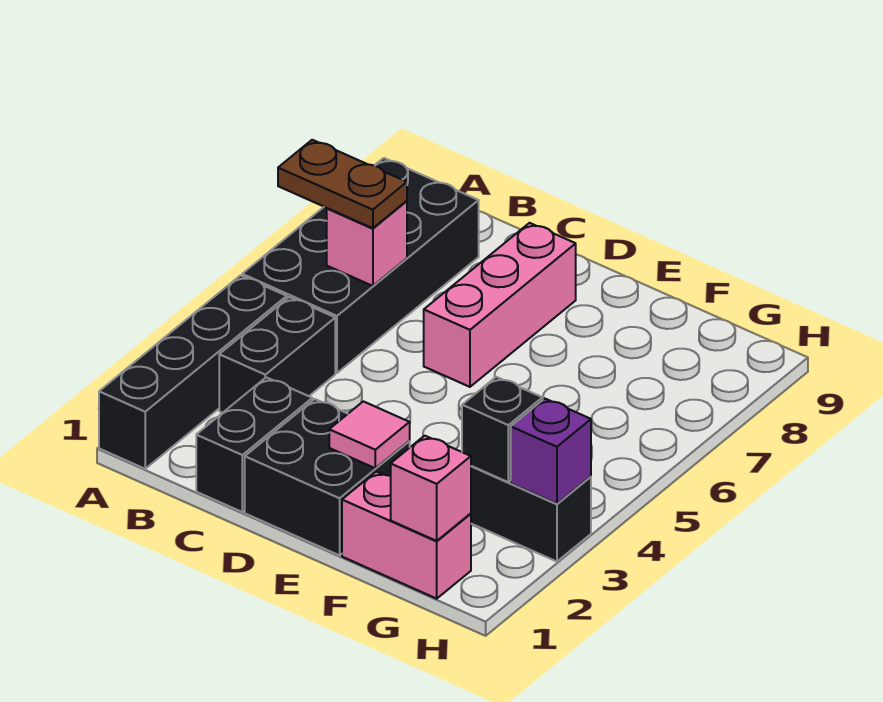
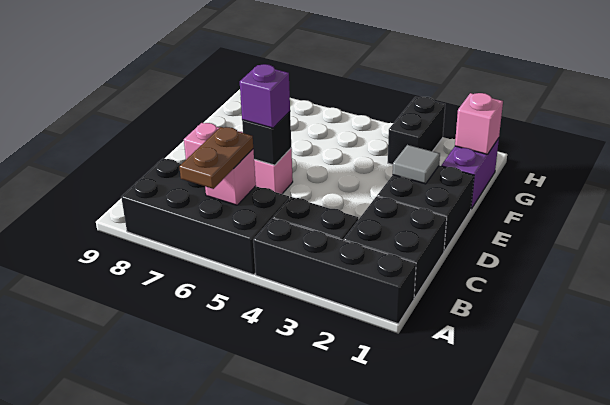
black 1x2 brick [196,377,312,512] -> black 2x2 brick [344,196,447,298]
pink 1x1 tile [329,401,410,468] -> grey 1x1 tile [393,145,440,184]
pink 1x2 brick [342,472,471,599] -> purple 1x2 brick [441,138,499,209]
black 1x1 brick [462,377,543,482] -> black 1x1 brick moved to [242,112,291,165]
purple 1x1 brick [511,399,591,504] -> purple 1x1 brick moved to [240,64,290,128]

